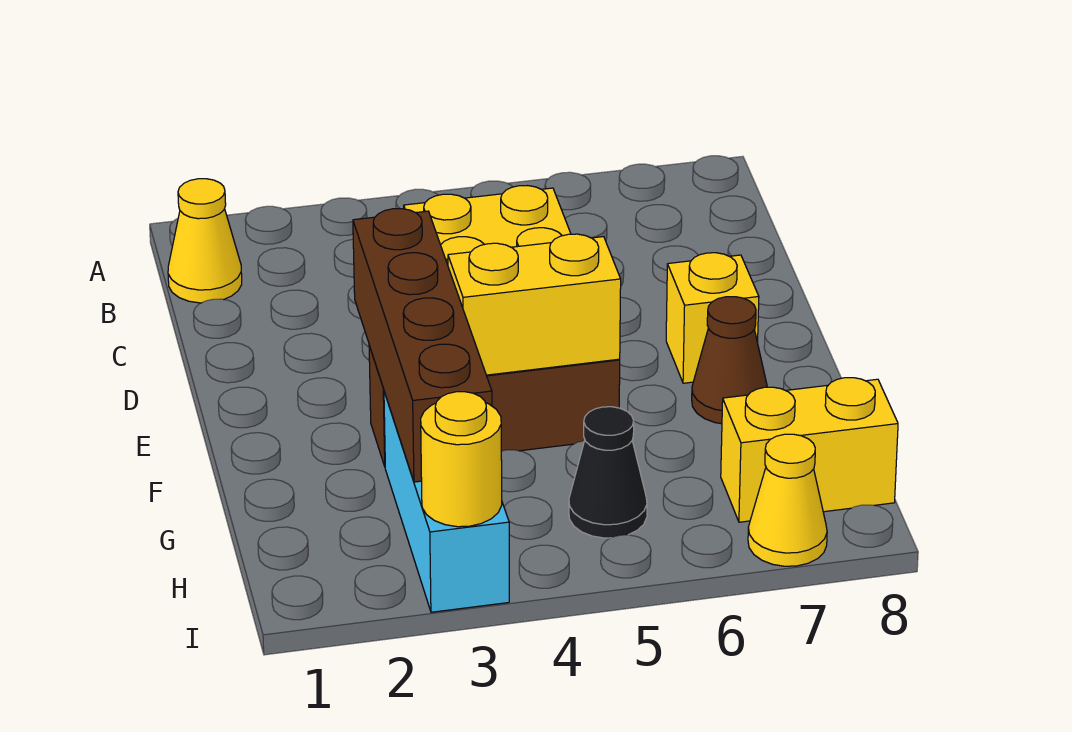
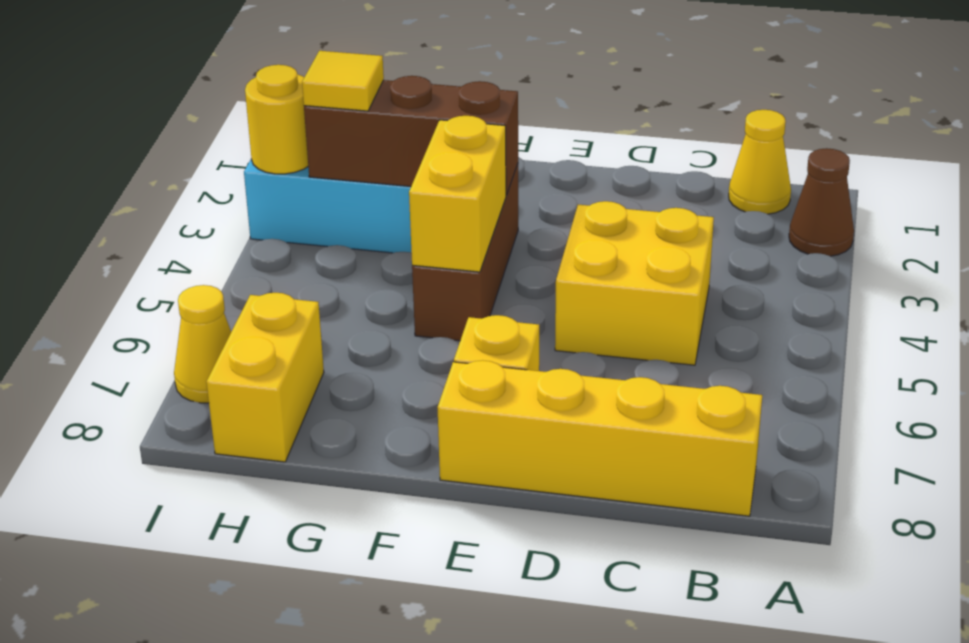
none -> yellow 1x4 brick [438,360,762,516]
brown 1x4 brick [353,209,492,482] -> brown 1x3 brick [304,76,518,195]
brown 1x1 cone [692,297,767,424] -> brown 1x1 cone moved to [789,148,854,256]
none -> yellow 1x1 tile [302,51,384,111]
black 1x1 cone [569,407,647,538] -> none

